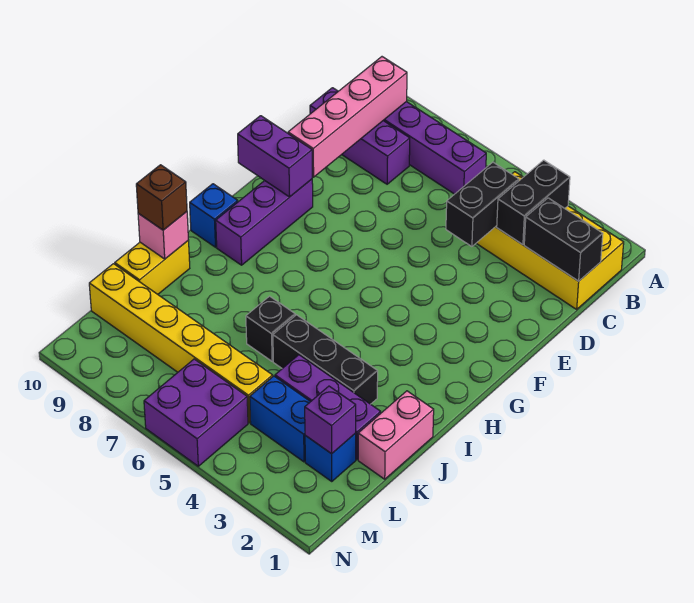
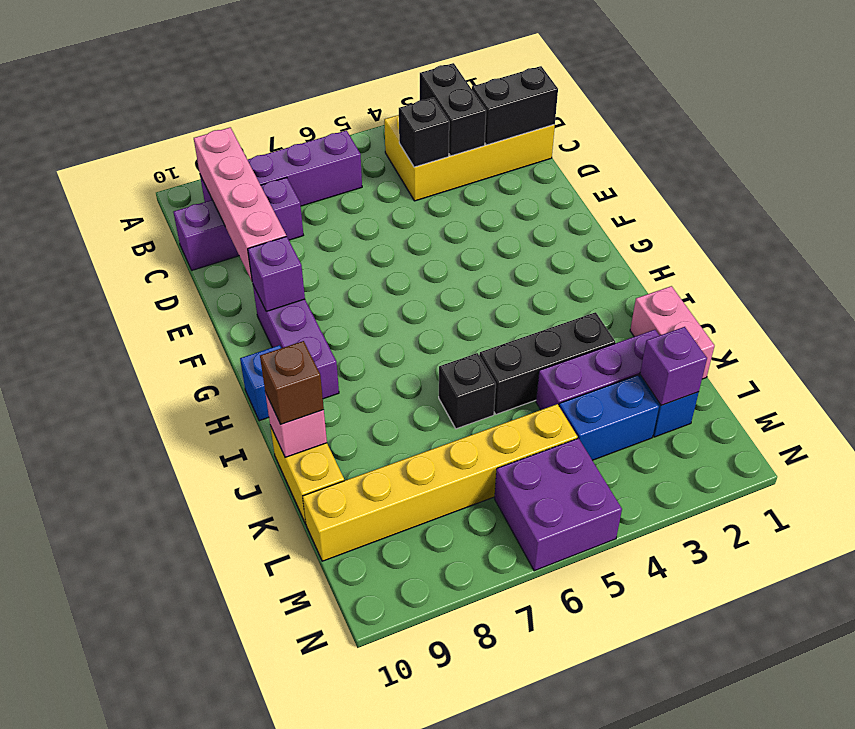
black 1x2 brick [446,162,519,247] -> black 1x1 brick [399,98,449,167]
purple 1x2 brick [238,116,312,197] -> purple 1x1 brick [248,236,305,311]

